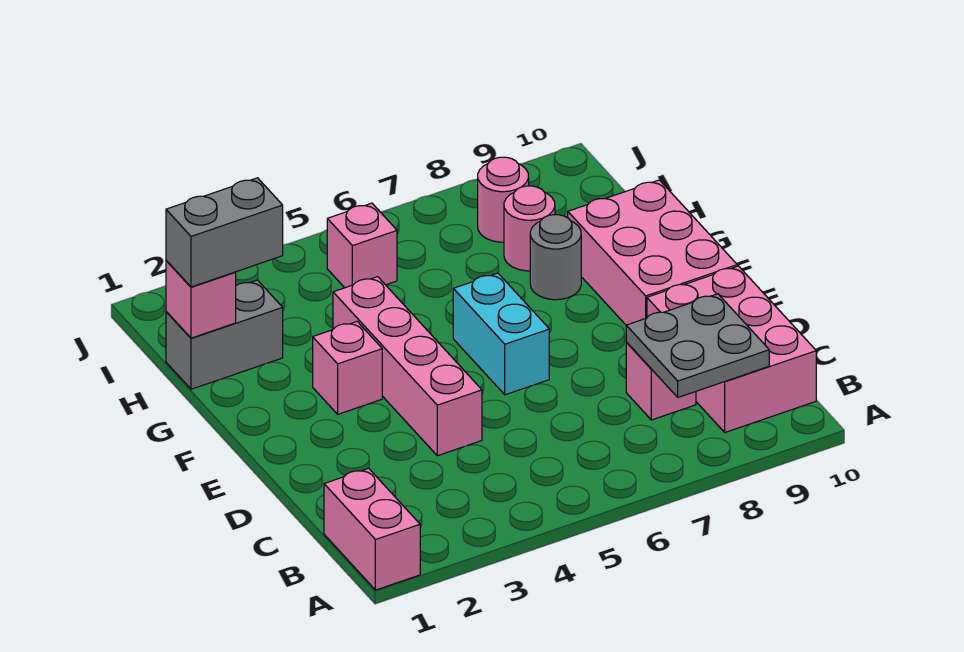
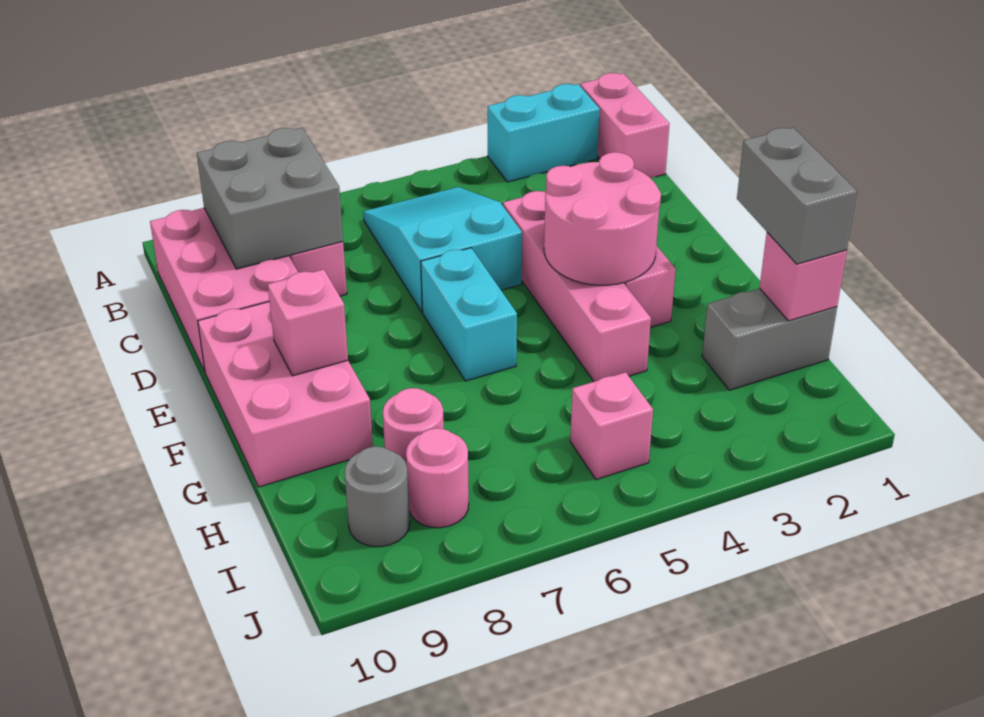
none -> cyan 1x2 brick [488,84,600,182]
none -> cyan 2x3 slope [363,187,522,312]
grey 2x2 plate [626,294,769,397] -> grey 2x2 brick [197,128,343,269]
none -> pink 2x2 round brick [544,152,661,285]
none -> pink 1x1 brick [268,269,348,376]
grey 1x1 round brick [530,215,581,300] -> grey 1x1 round brick moved to [344,446,410,547]
grey 1x2 brick [166,178,283,287] -> grey 1x2 brick turned to [737,128,857,264]

